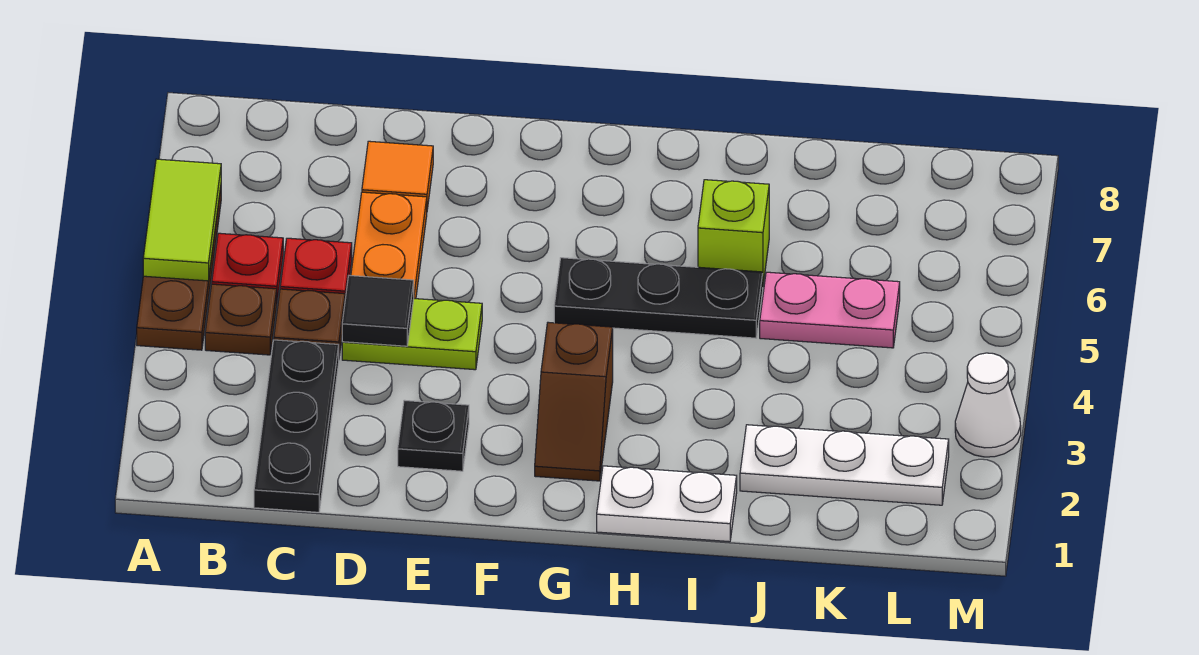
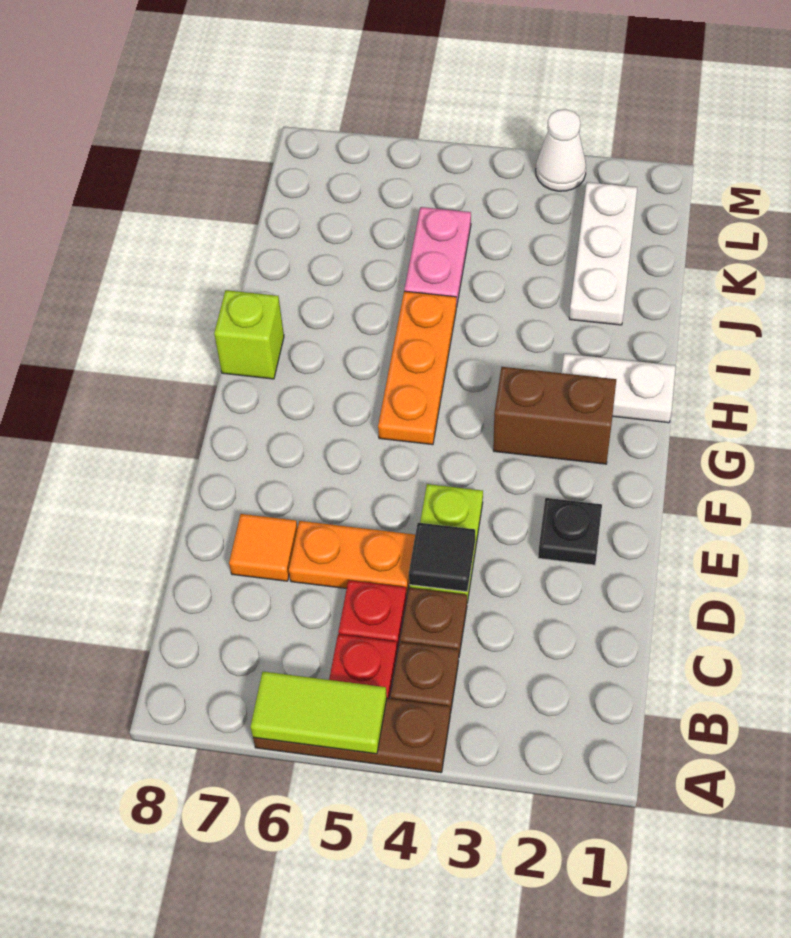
black 1x3 plate [254,340,339,512] -> none
brown 1x2 slope [535,322,613,481] -> brown 1x2 brick [493,367,616,464]
black 1x3 plate [554,258,763,338] -> orange 1x3 plate [378,291,456,445]
white 1x2 plate [597,466,737,542] -> white 1x2 plate turned to [562,354,676,423]
lime 1x1 brick [698,180,769,284] -> lime 1x1 brick moved to [214,290,284,379]

